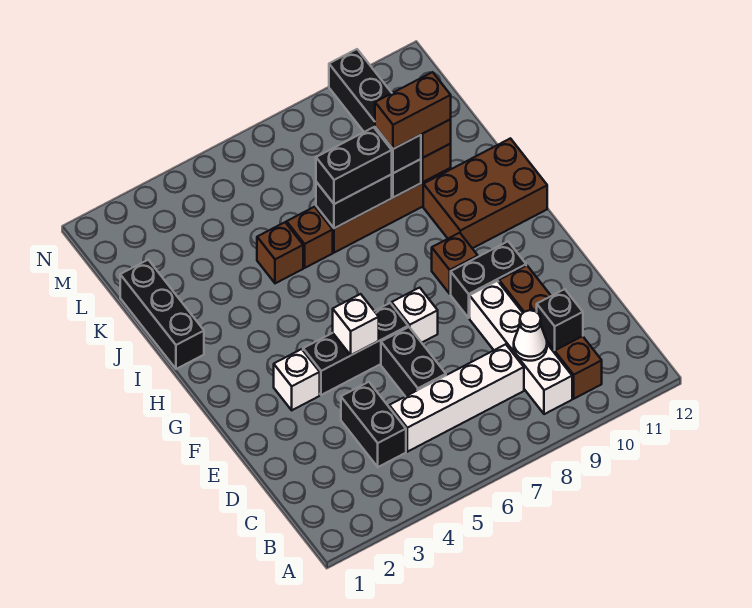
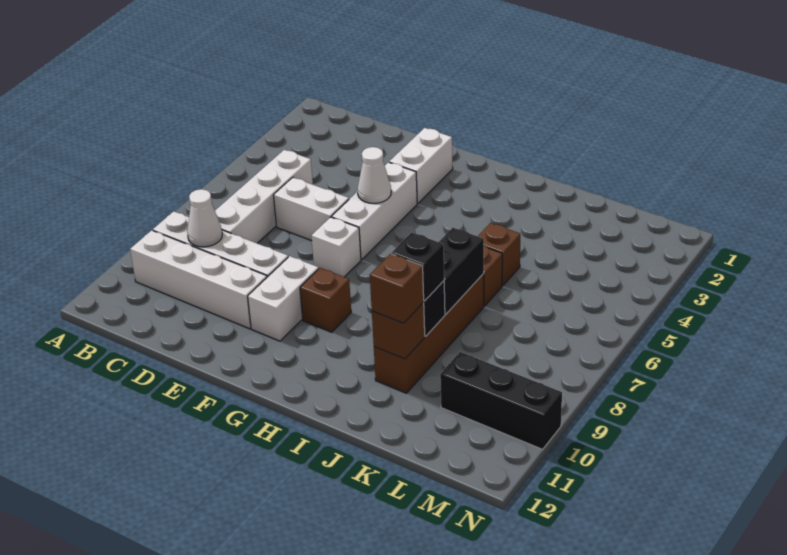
brown 1x4 brick [499,265,602,399] -> white 1x4 brick [130,230,267,329]
black 1x2 brick [341,382,406,467] -> none
black 1x1 brick [537,289,583,350] -> none
black 1x2 brick [381,327,446,397] -> white 1x2 brick [274,177,349,241]
white 1x1 brick [274,349,320,410] -> white 1x2 brick [389,128,453,203]
black 1x3 brick [303,303,408,395] -> white 1x3 brick [332,162,417,260]
white 1x1 brick [333,294,379,355] -> white 1x1 cone [357,147,391,203]
black 1x2 brick [451,242,526,318] -> white 1x2 brick [248,256,319,341]
brown 2x3 brick [423,138,547,248] -> none
black 1x3 brick [120,260,204,369] -> none
black 1x2 brick [316,127,392,204] -> none
brown 1x2 brick [375,72,451,149] -> none

